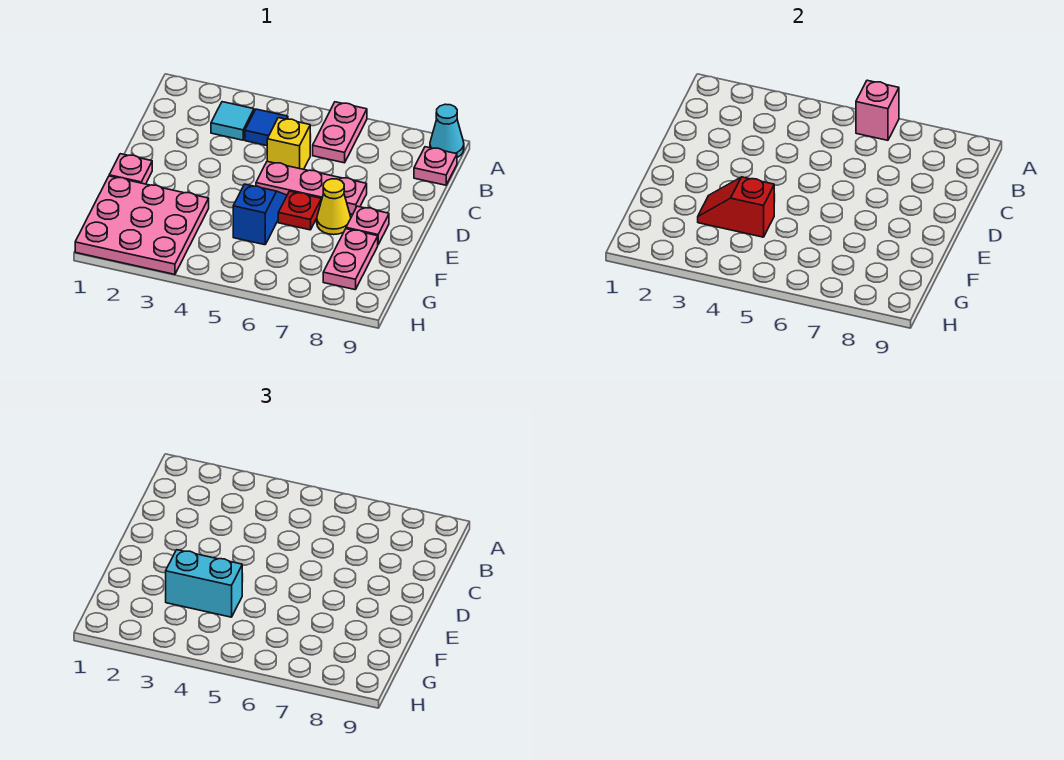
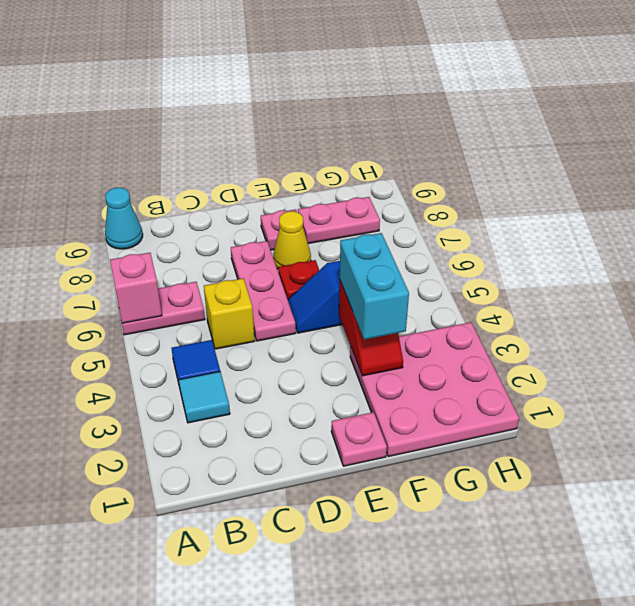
pink 1x1 plate [414,147,457,185] -> none

